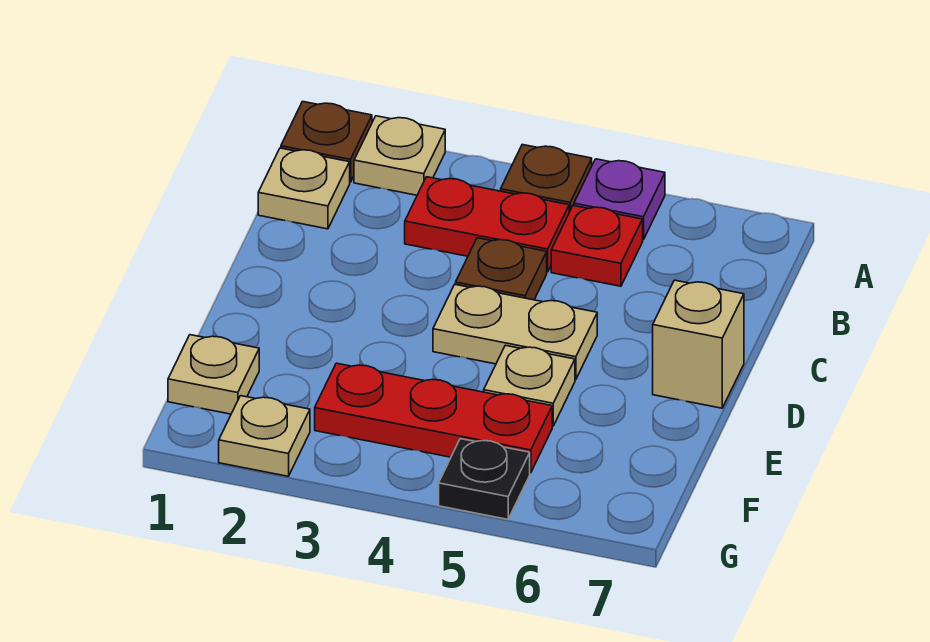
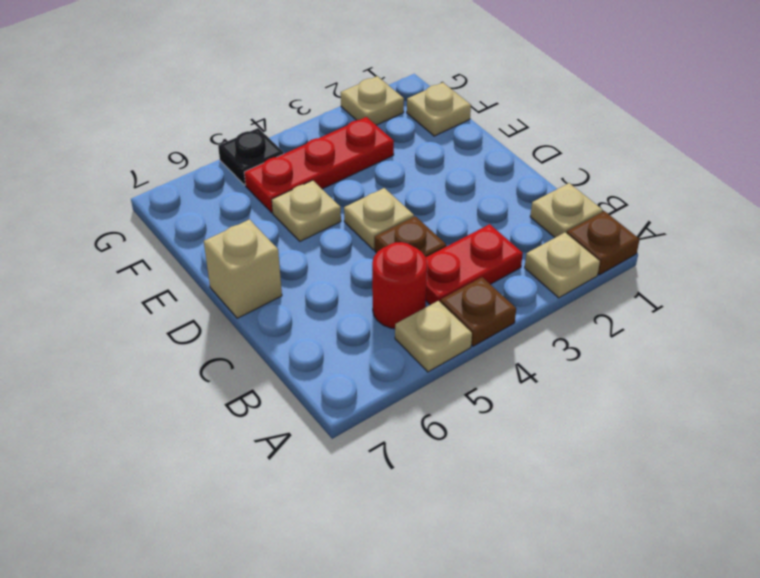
purple 1x1 plate [574,159,665,240] -> tan 1x1 plate [395,301,472,372]
red 1x1 plate [551,206,643,286] -> red 1x1 round brick [372,242,427,329]
tan 1x2 plate [433,285,597,380] -> tan 1x1 plate [344,188,414,250]

